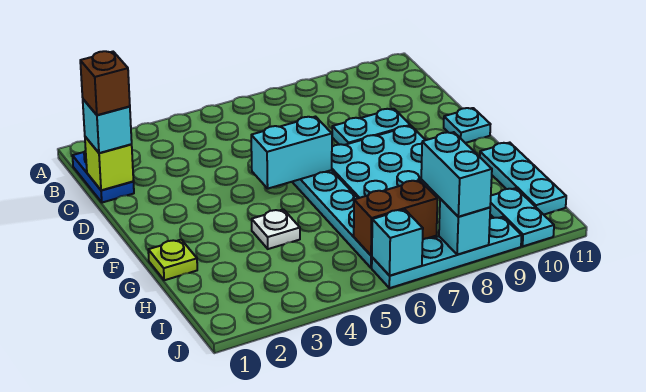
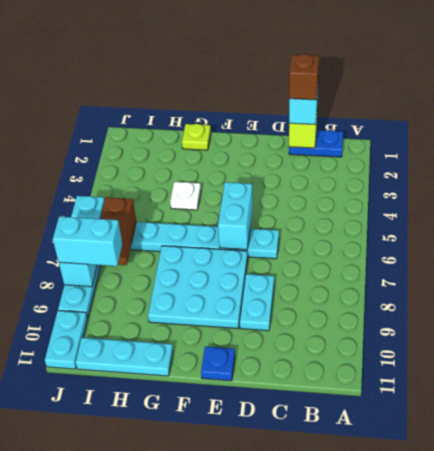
cyan 1x1 plate [444,108,491,143] -> blue 1x1 plate [201,347,235,381]
cyan 1x2 plate [490,188,554,246] -> cyan 1x2 plate turned to [45,310,88,369]

